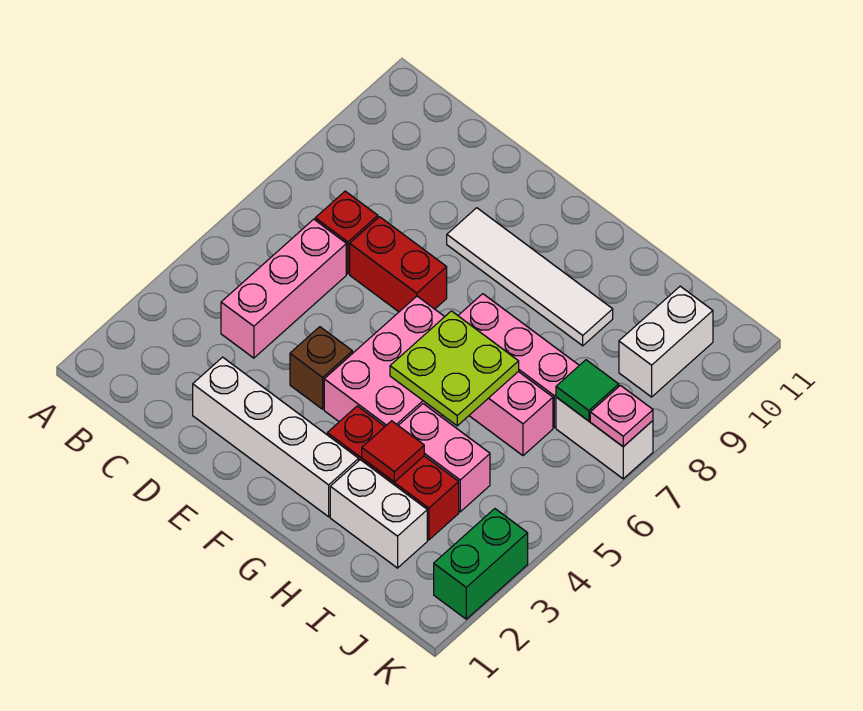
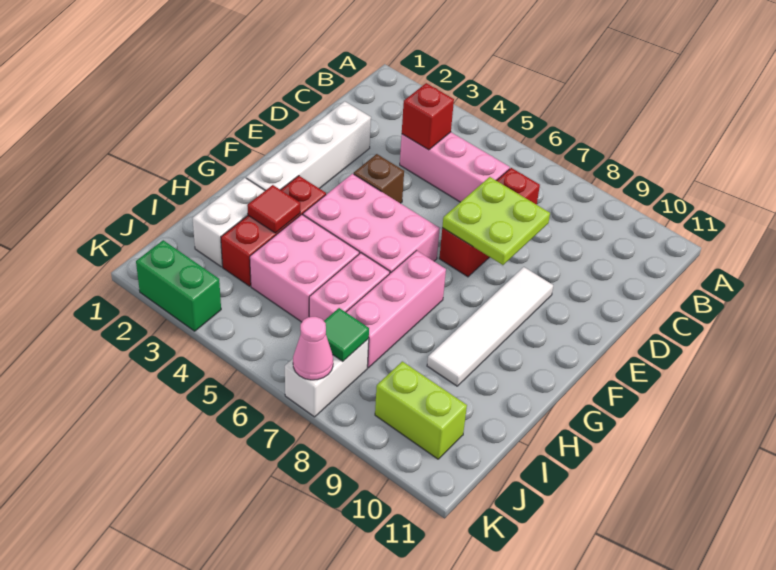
none -> red 1x1 brick [402,83,454,150]
lime 2x2 plate [390,311,519,426] -> lime 2x2 plate moved to [442,177,550,265]
pink 1x2 brick [398,404,490,512] -> pink 2x2 brick [250,215,359,322]
white 1x2 brick [619,286,713,397] -> lime 1x2 brick [375,361,467,459]
pink 1x1 plate [590,385,653,447] -> pink 1x1 cone [293,317,333,380]

